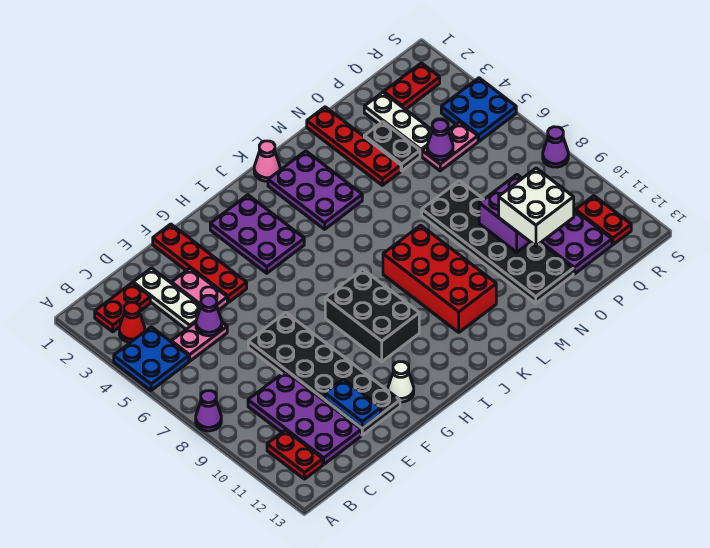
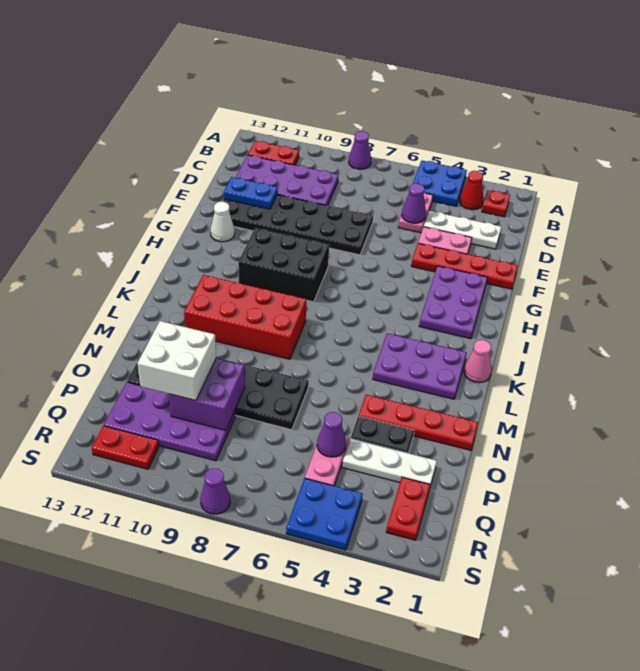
red 1x2 plate [95,283,150,332] -> red 1x1 plate [482,190,510,217]
purple 2x3 plate [210,195,304,273] -> purple 2x3 plate turned to [419,266,487,339]

